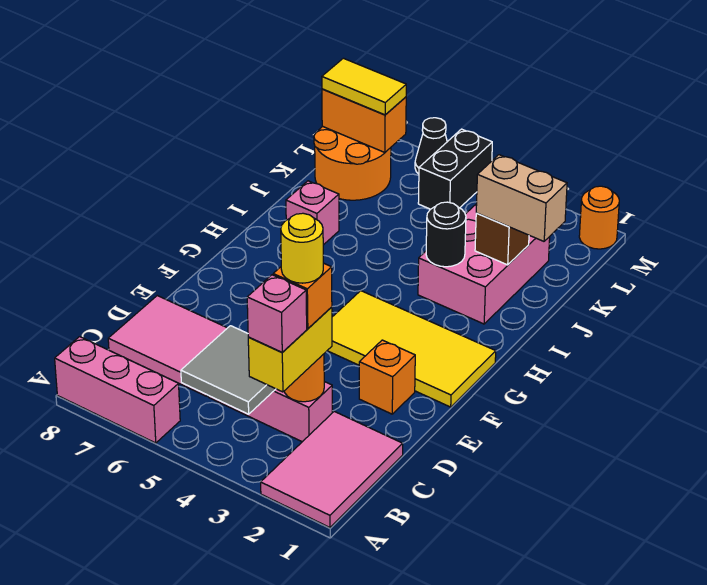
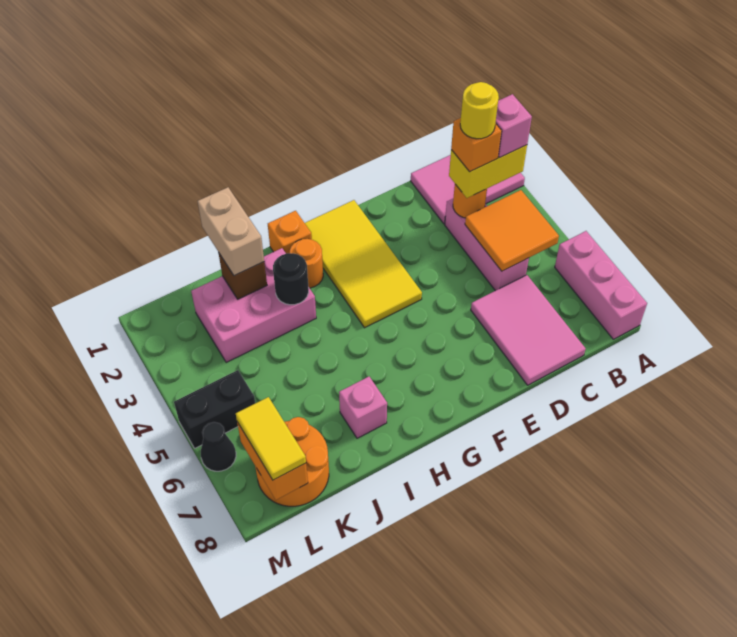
grey 2x2 tile [181,326,275,414] -> orange 2x2 tile [465,190,559,271]
orange 1x1 brick [359,340,415,414] -> orange 1x1 brick moved to [268,211,312,254]
orange 1x1 round brick [579,186,619,249] -> orange 1x1 round brick moved to [290,239,323,288]

